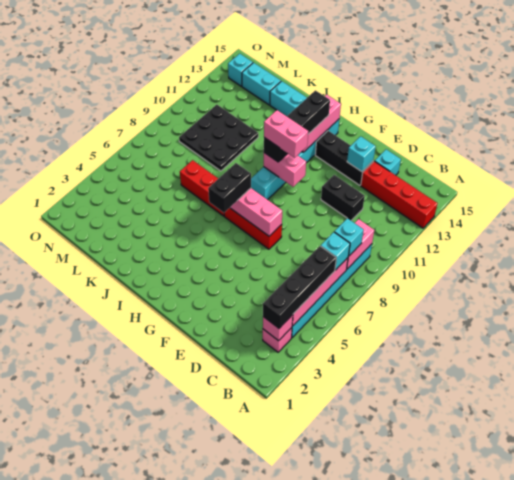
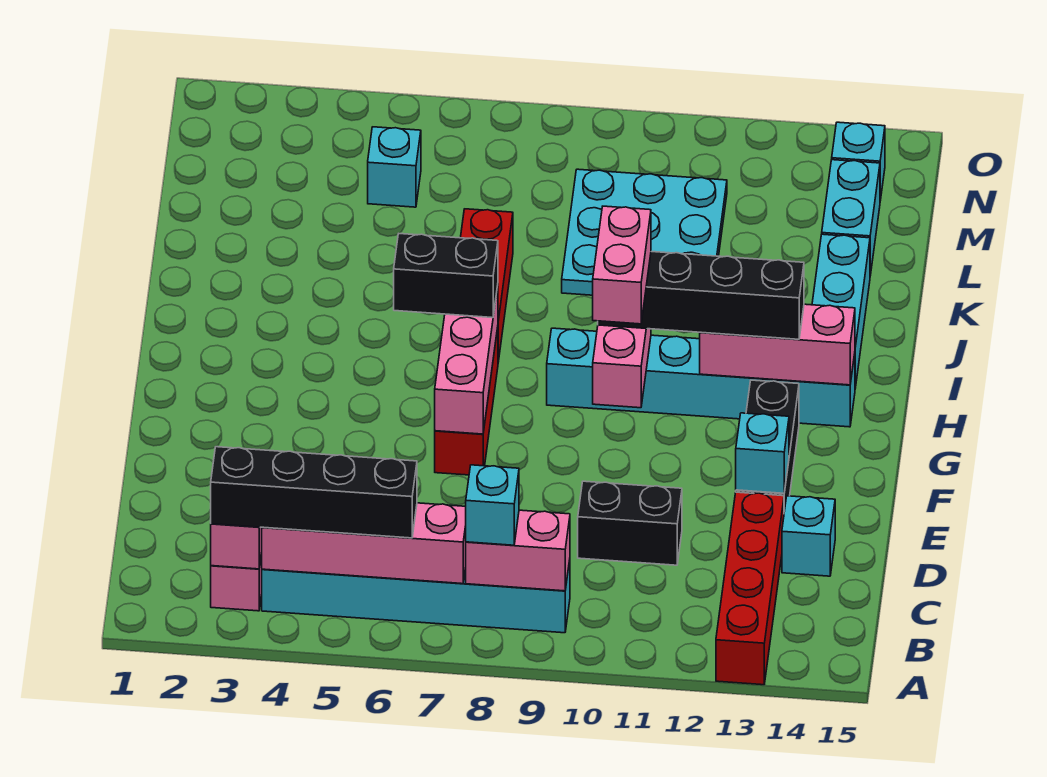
cyan 1x1 brick [321,232,350,270] -> cyan 1x1 brick moved to [368,127,421,207]
black 1x2 brick [321,175,365,220] -> black 1x2 brick turned to [578,481,682,565]
black 3x3 plate [179,105,258,171] -> cyan 3x3 plate [562,169,727,295]

